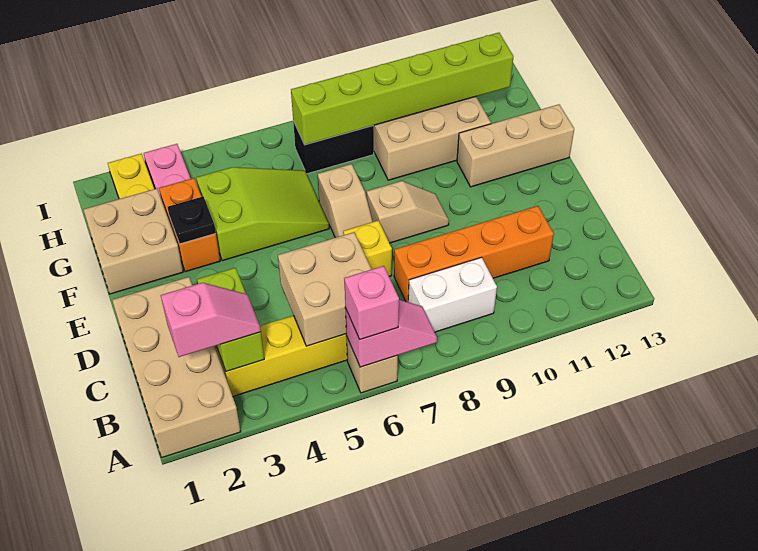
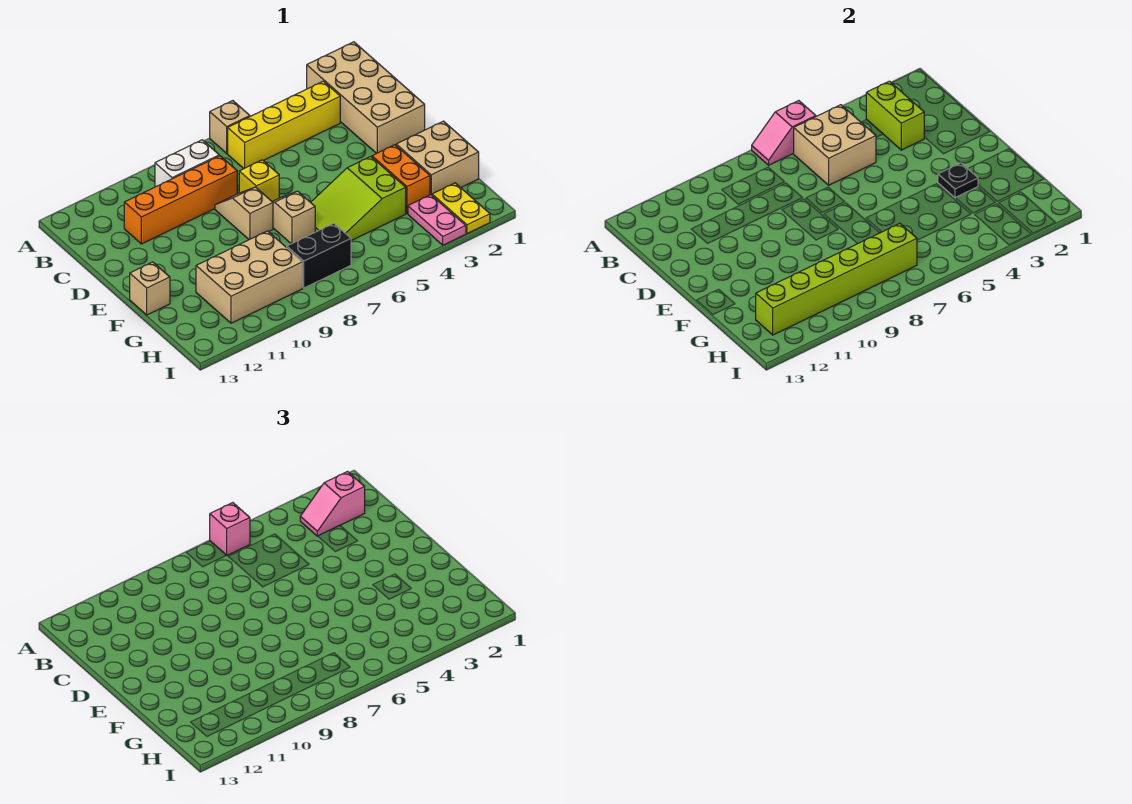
tan 1x2 slope [367,181,449,243] -> tan 1x2 slope turned to [215,187,273,240]
tan 1x3 brick [457,104,574,187] -> tan 1x1 brick [130,262,170,315]

